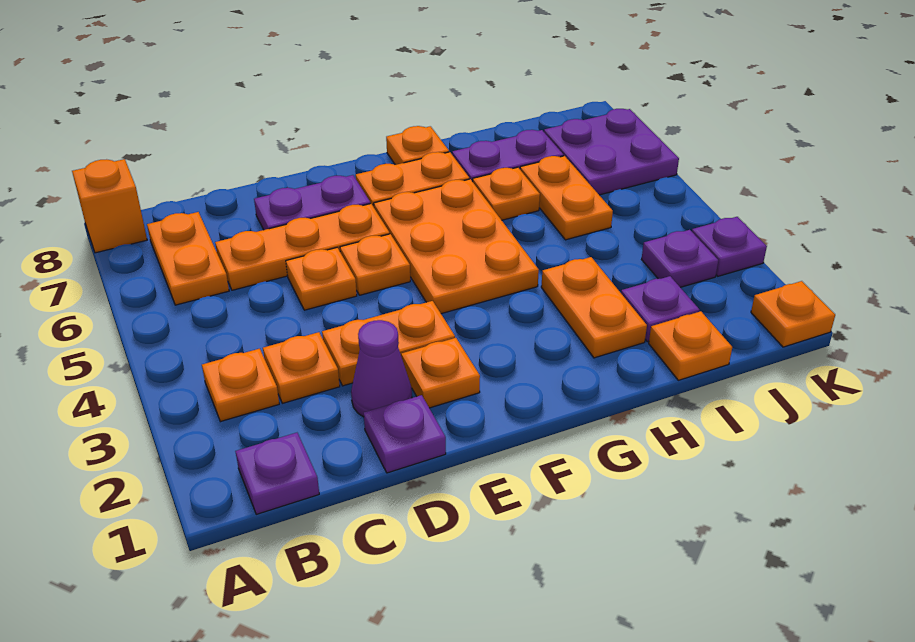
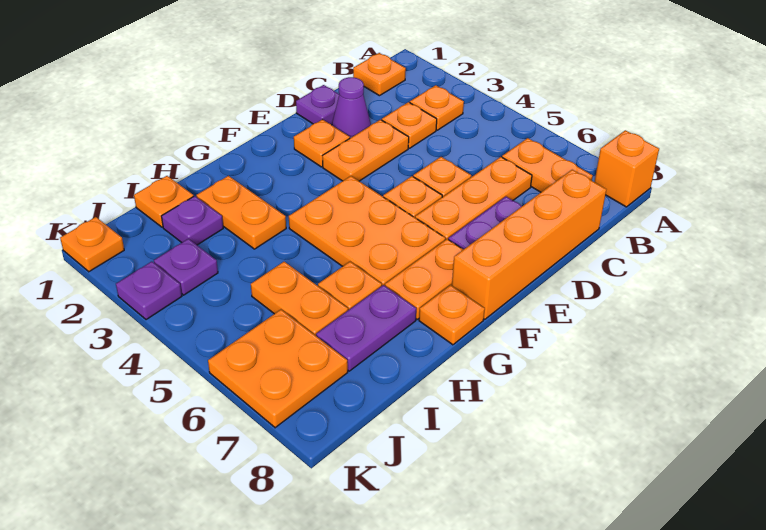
purple 1x1 plate [235,433,319,514] -> orange 1x1 plate [353,53,406,96]
none -> orange 1x4 brick [452,170,606,319]
purple 2x2 plate [544,109,679,195] -> orange 2x2 plate [208,310,348,428]

